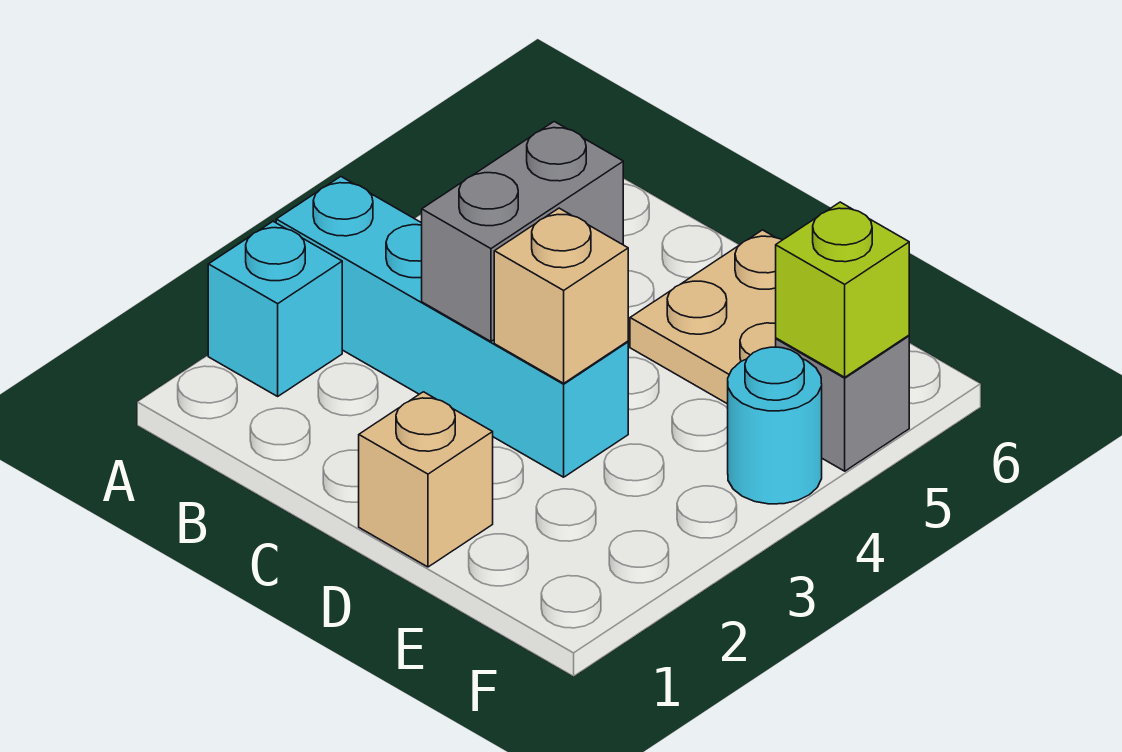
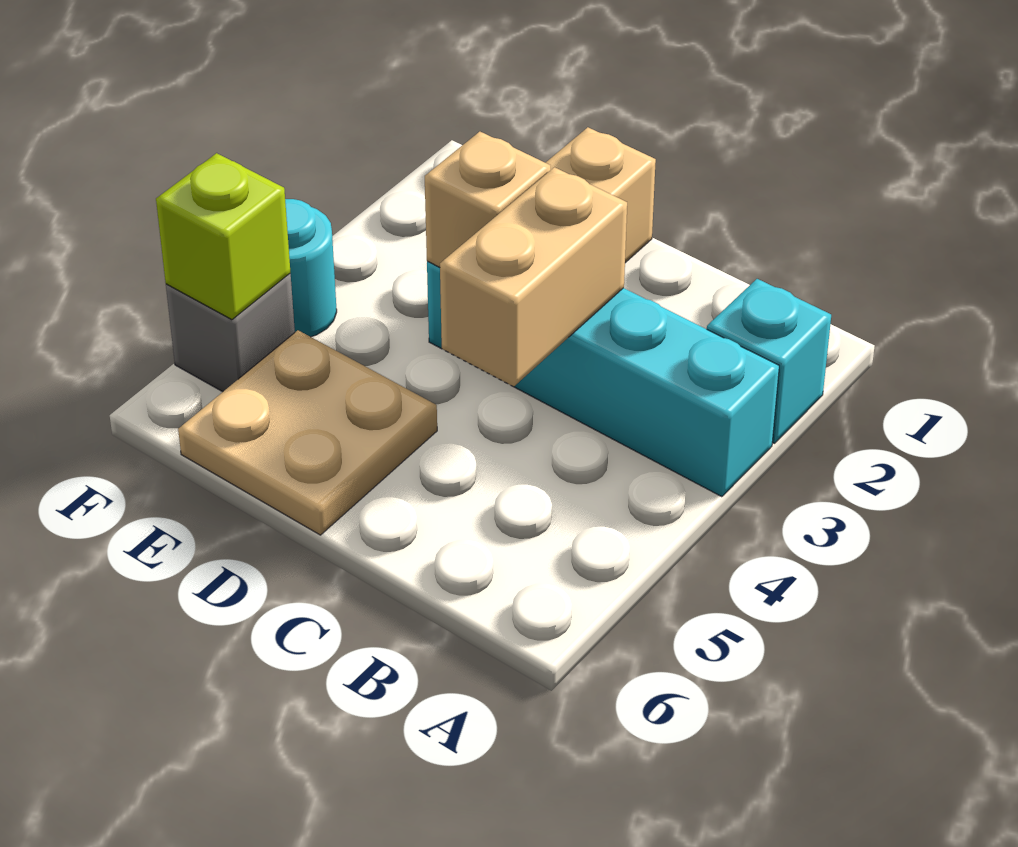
grey 1x2 brick [422,122,623,341] -> tan 1x2 brick [440,167,627,387]

